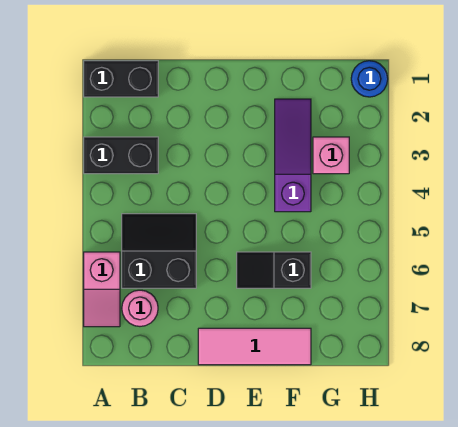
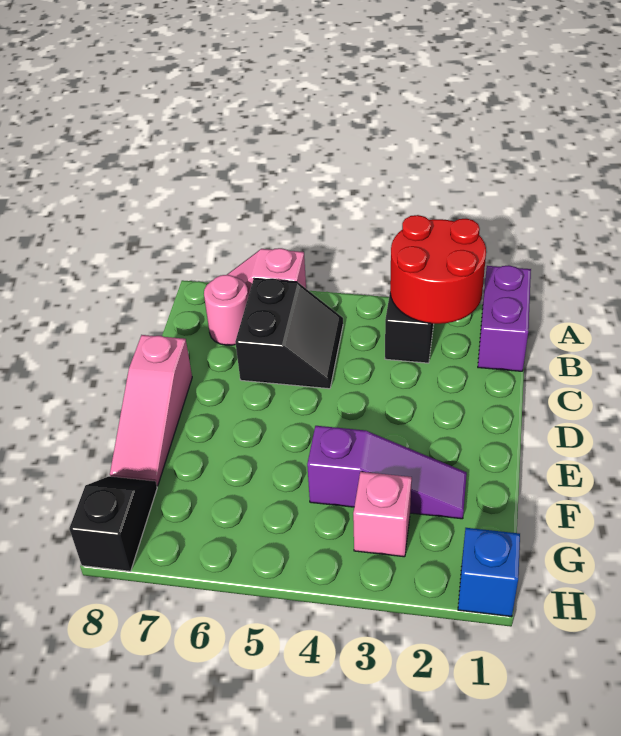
black 1x2 brick [84,61,158,97] -> purple 1x2 brick [478,265,531,371]
none -> red 2x2 round brick [390,215,486,324]
pink 1x3 tile [198,328,311,365] -> pink 1x3 slope [110,335,192,486]
black 1x2 slope [237,252,311,288] -> black 1x2 slope moved to [69,476,157,571]
blue 1x1 round brick [351,61,388,97] -> blue 1x1 brick [458,528,520,617]

